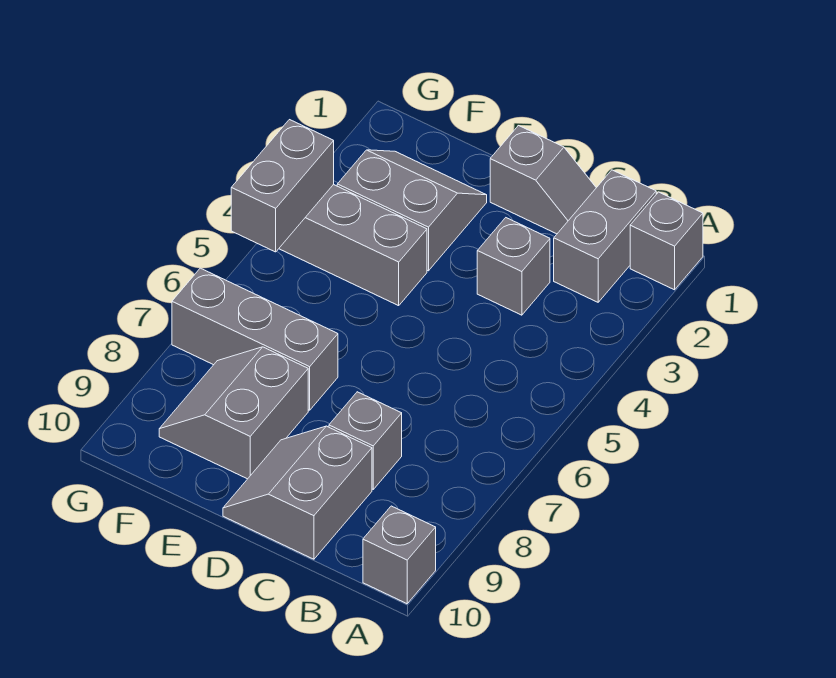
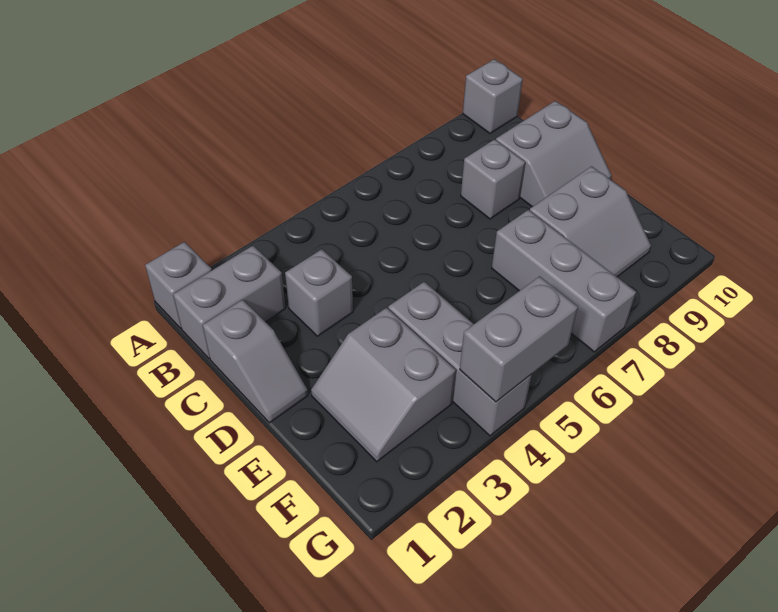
grey 1x2 slope [490,126,596,234] -> grey 1x2 slope turned to [203,300,308,423]

